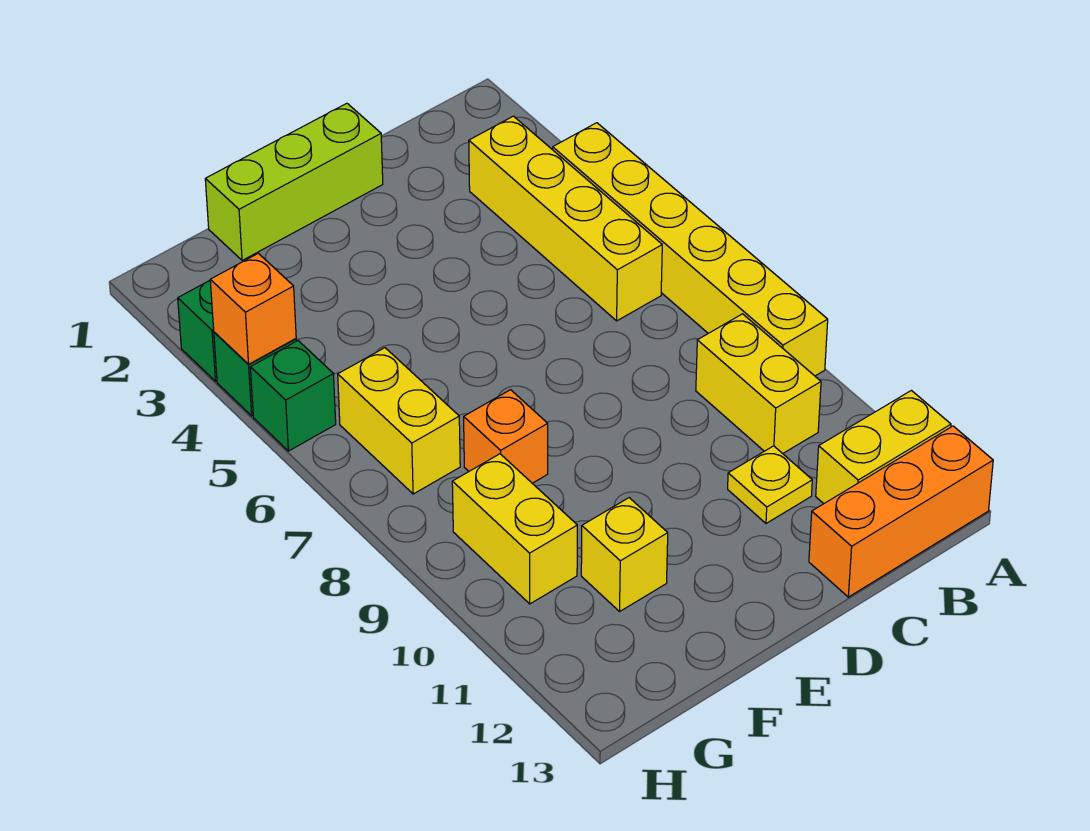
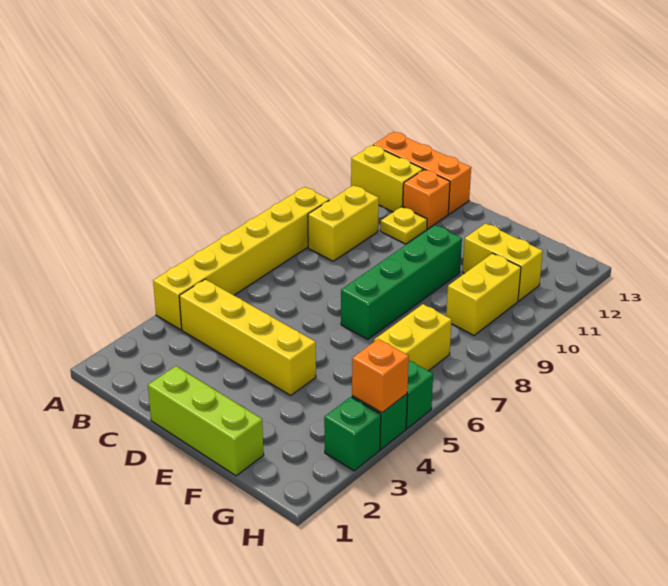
yellow 1x4 brick [469,116,662,321] -> yellow 1x4 brick turned to [179,279,316,395]
none -> green 1x4 brick [341,225,462,340]
orange 1x1 brick [464,390,548,483] -> orange 1x1 brick moved to [403,169,450,229]
yellow 1x1 brick [581,498,668,611] -> yellow 1x2 brick [462,223,543,301]

